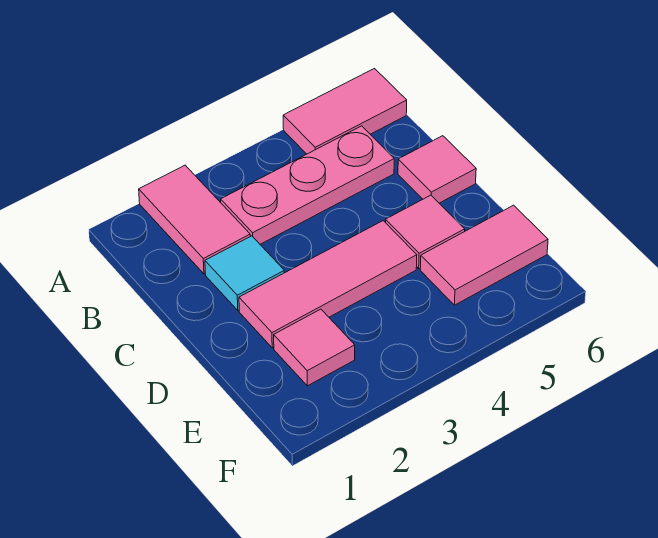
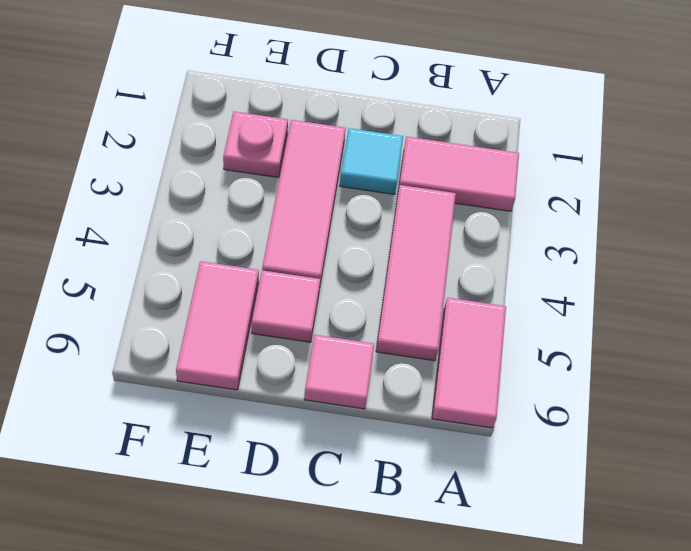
pink 1x3 plate [221,126,394,244] -> pink 1x3 tile [376,185,456,361]
pink 1x1 tile [274,309,355,386] -> pink 1x1 plate [223,112,288,178]

